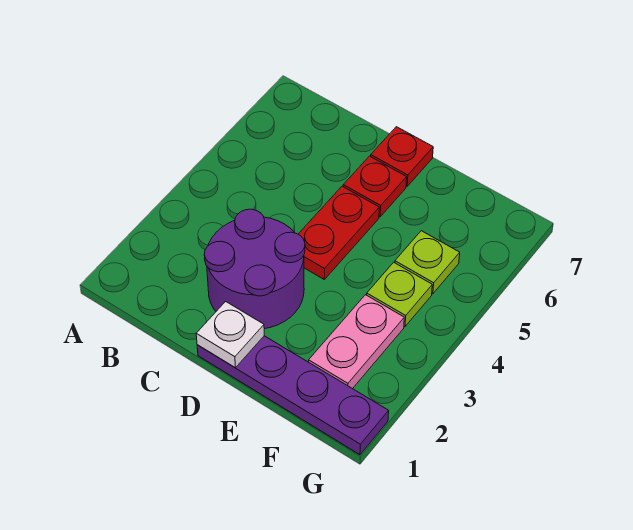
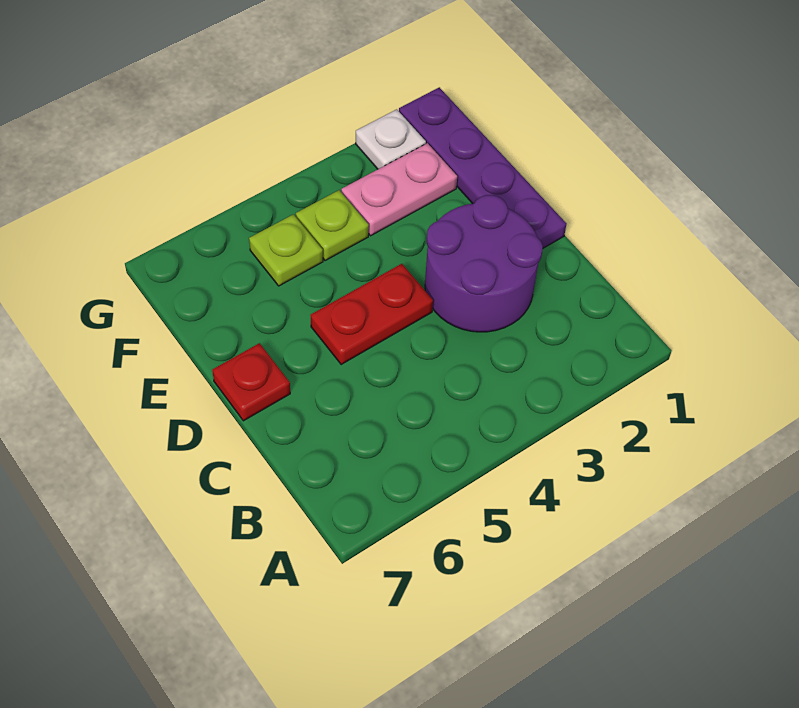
white 1x1 plate [196,302,264,368] -> white 1x1 plate moved to [356,109,426,169]
red 1x1 plate [343,156,407,217] -> none

